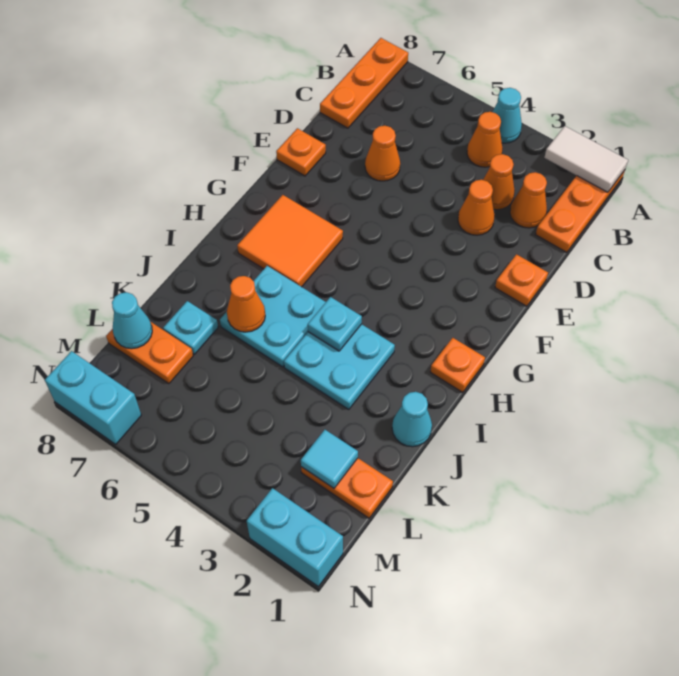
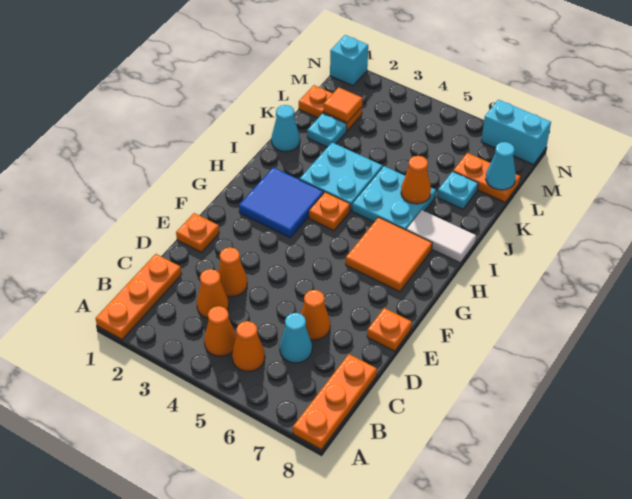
white 1x2 tile [544,126,628,192] -> white 1x2 tile moved to [407,210,476,263]
cyan 1x1 cone [493,88,522,143] -> cyan 1x1 cone moved to [280,313,312,363]
orange 1x1 cone [510,172,547,228] -> orange 1x1 cone moved to [232,321,265,371]
none -> blue 2x2 tile [239,167,324,238]
orange 1x1 plate [430,338,485,393] -> orange 1x1 plate moved to [309,192,350,230]
cyan 1x1 plate [308,297,362,351] -> cyan 1x1 plate moved to [307,113,347,147]
cyan 1x1 tile [301,430,358,488] -> orange 1x1 tile [323,87,363,123]
cyan 1x2 brick [247,488,343,587] -> cyan 1x1 brick [330,35,368,86]

